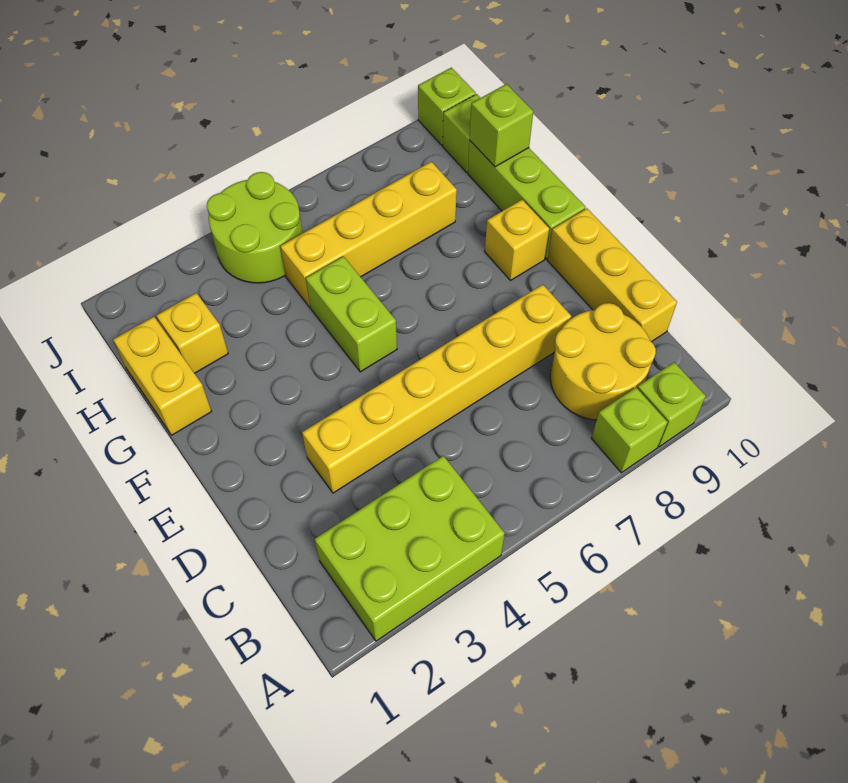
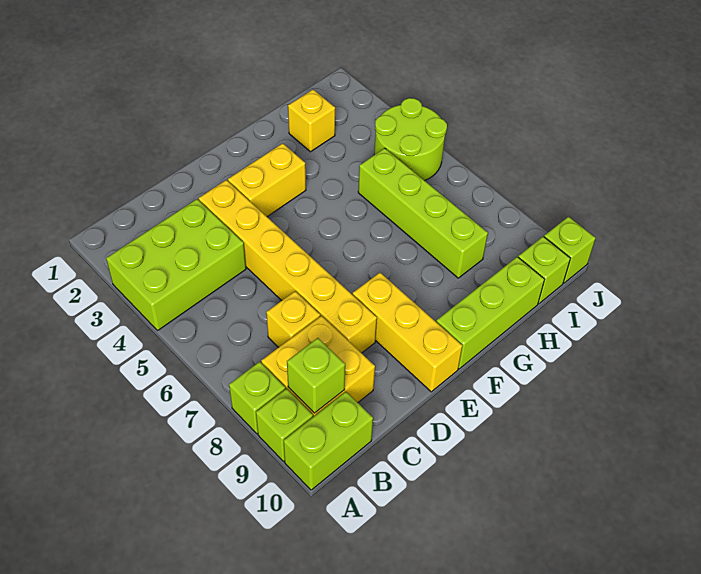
lime 2x3 brick [315,456,505,641] -> lime 2x3 brick turned to [106,199,246,331]
yellow 2x2 round brick [550,303,656,420] -> yellow 2x2 brick [261,316,375,417]
yellow 1x3 brick [547,208,677,342] -> yellow 1x3 brick turned to [353,273,462,392]
lime 1x2 brick [306,256,397,372] -> lime 1x2 brick moved to [284,392,373,490]
yellow 1x1 brick [485,200,549,280] -> yellow 1x1 brick moved to [266,291,320,347]
yellow 1x2 brick [113,317,212,435] -> yellow 1x2 brick moved to [228,143,306,217]
yellow 1x4 brick [280,162,457,307] -> lime 1x4 brick [358,148,488,278]
lime 1x1 brick [469,84,533,167] -> lime 1x1 brick moved to [287,338,345,413]

